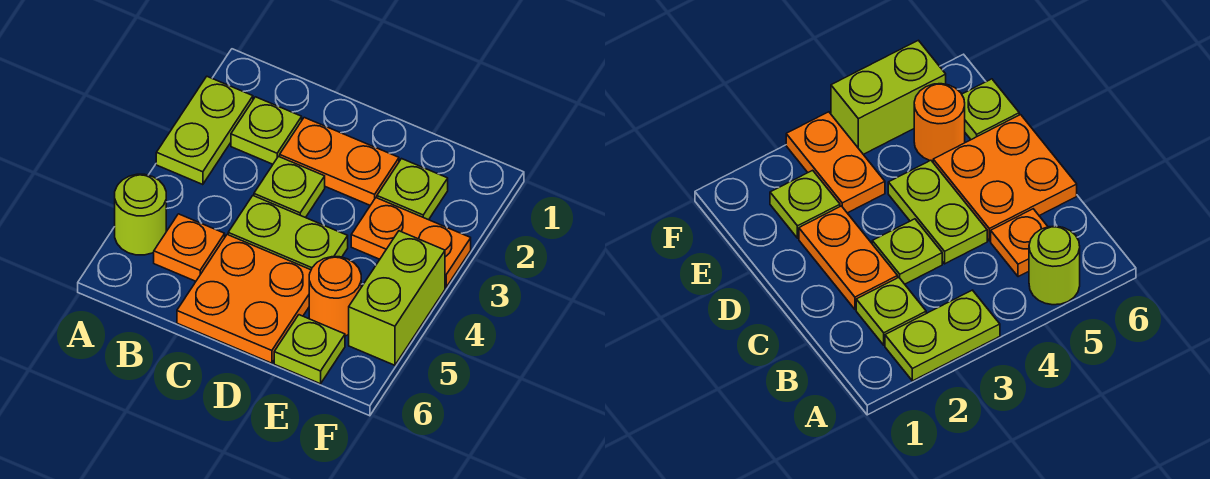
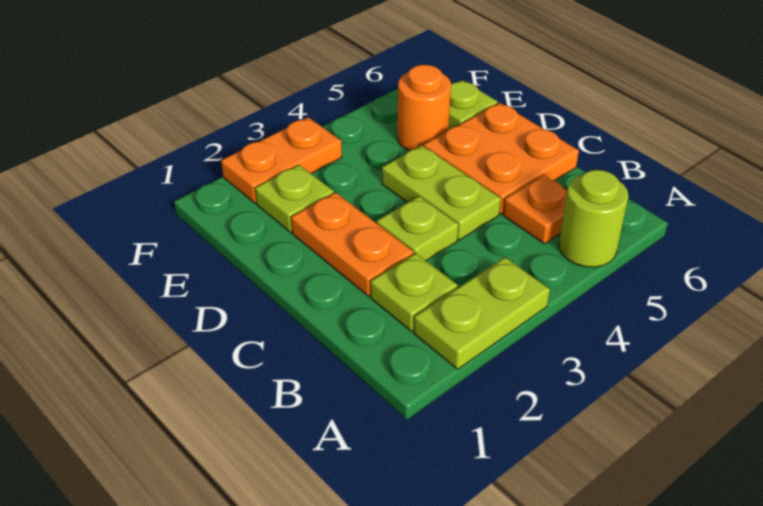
orange 1x2 plate [351,198,471,287] -> orange 1x2 plate turned to [221,117,342,203]
lime 1x2 brick [349,231,445,365] -> none

